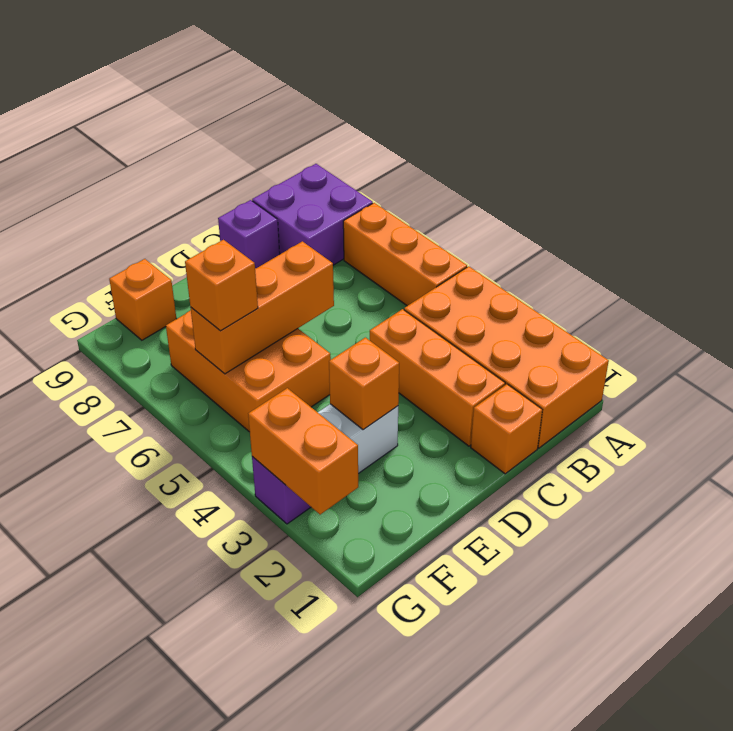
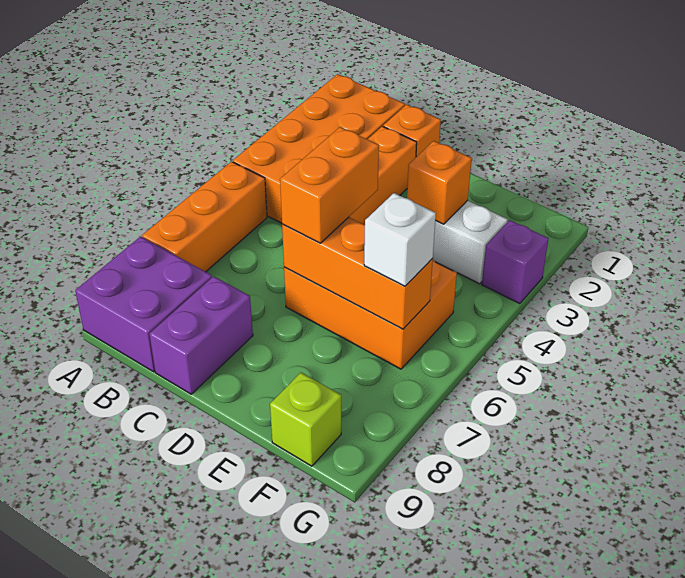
purple 1x1 brick [218,200,280,268] -> purple 1x2 brick [150,276,253,394]
orange 2x3 brick [166,310,331,432] -> orange 2x3 brick turned to [284,261,457,369]
orange 1x1 brick [185,240,258,331] -> white 1x1 brick [364,193,436,286]
orange 1x1 brick [109,259,176,340] -> lime 1x1 brick [270,373,341,466]
orange 1x2 brick [248,388,358,515] -> orange 1x2 brick moved to [280,127,379,243]

